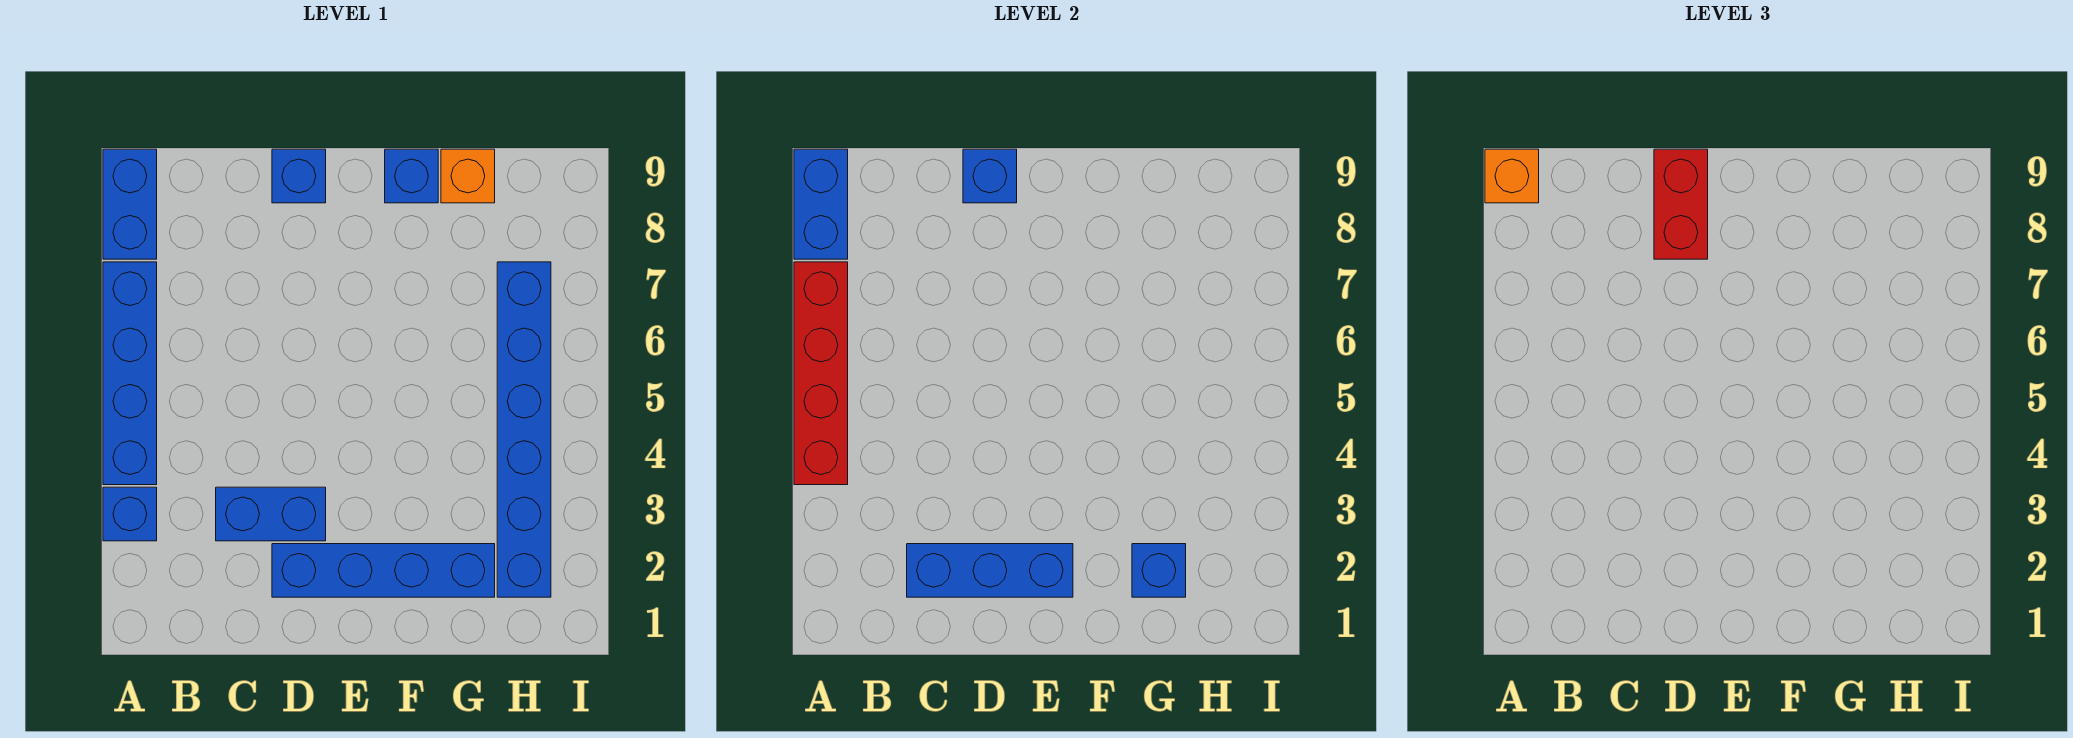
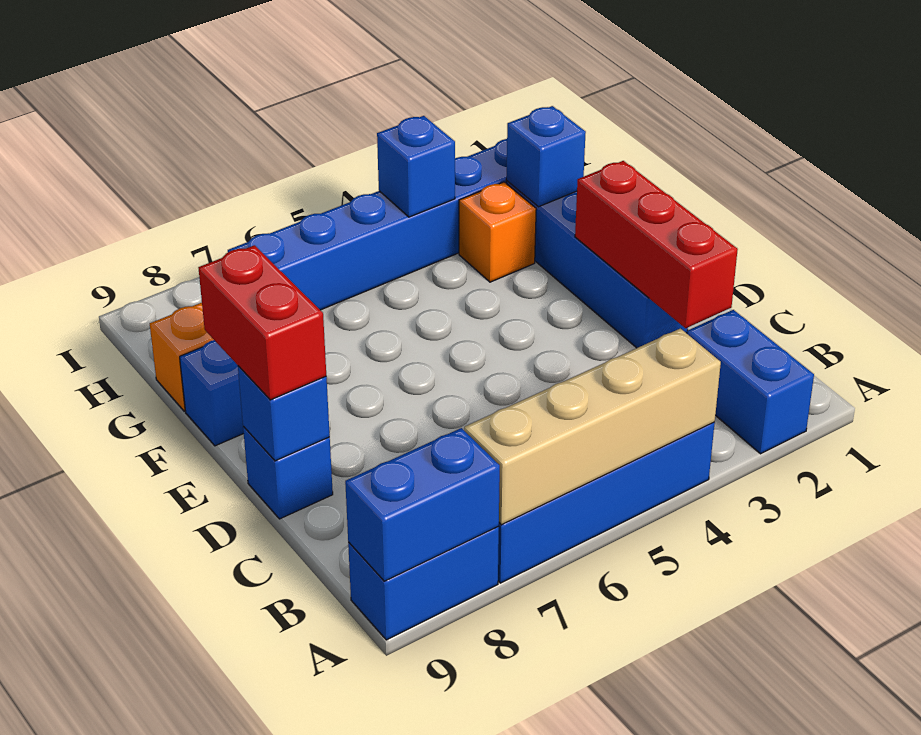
blue 1x1 brick [103,487,157,541] -> blue 1x1 brick moved to [377,116,455,217]
red 1x4 brick [794,262,848,485] -> tan 1x4 brick [464,328,721,525]
orange 1x1 brick [1485,149,1539,203] -> orange 1x1 brick moved to [459,182,536,282]
blue 1x3 brick [907,544,1073,597] -> red 1x3 brick [575,161,738,328]
blue 1x2 brick [216,487,326,541] -> blue 1x2 brick moved to [687,310,814,454]
red 1x2 brick [1654,149,1708,259] -> red 1x2 brick turned to [198,245,326,400]

